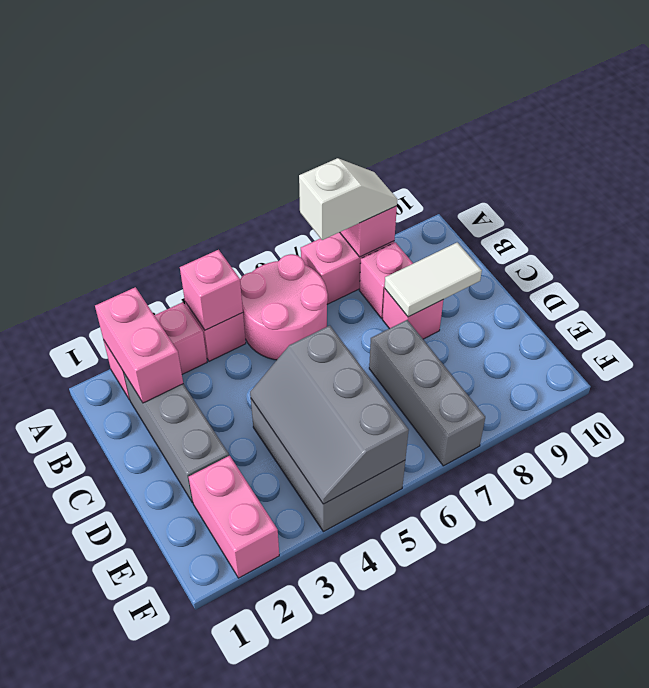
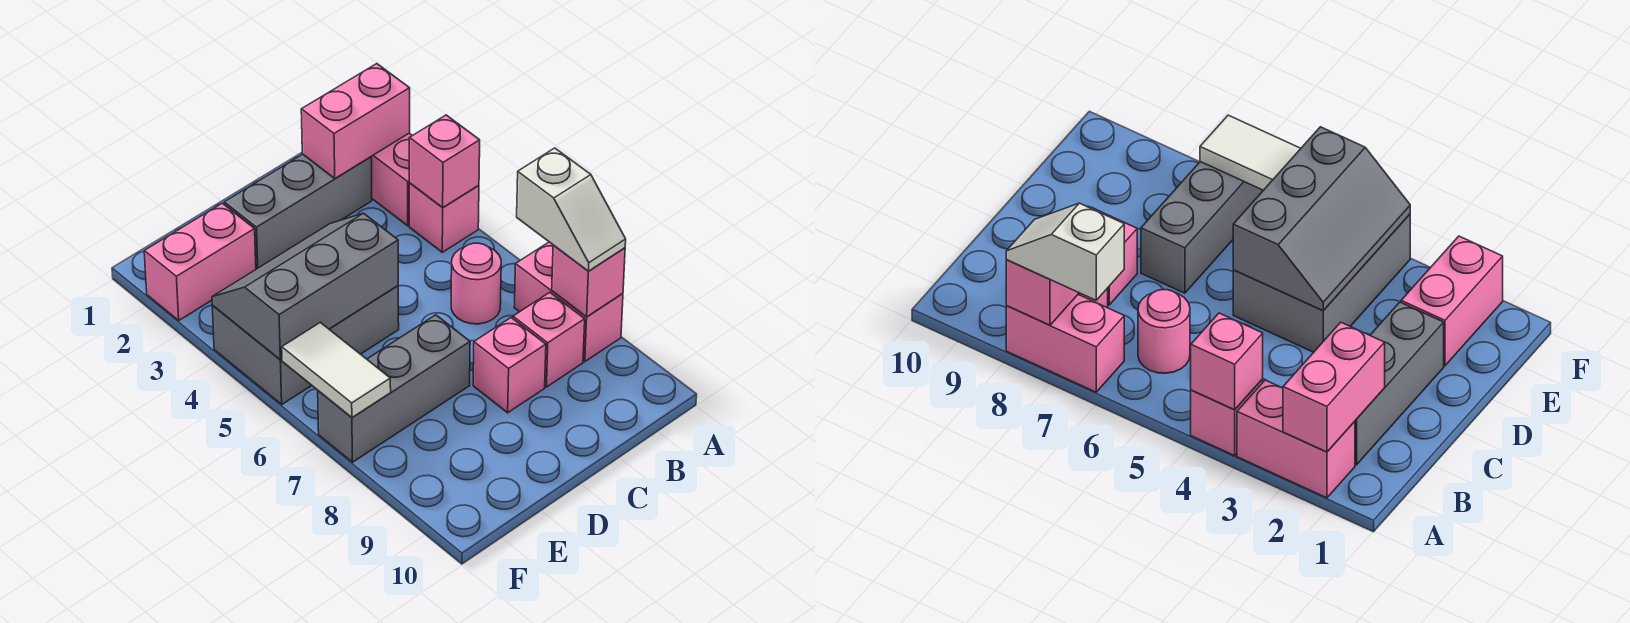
pink 2x2 round brick [240,254,328,360] -> pink 1x1 round brick [451,243,501,324]
white 1x2 tile [384,242,482,317] -> white 1x2 tile moved to [282,322,391,417]

